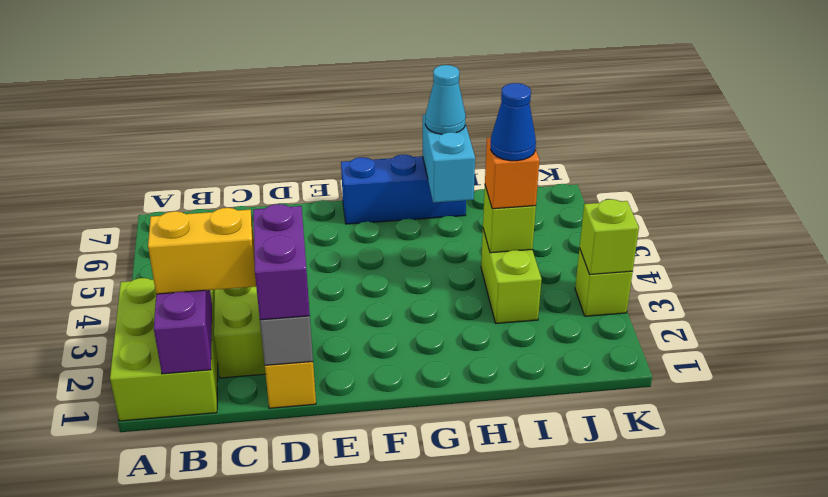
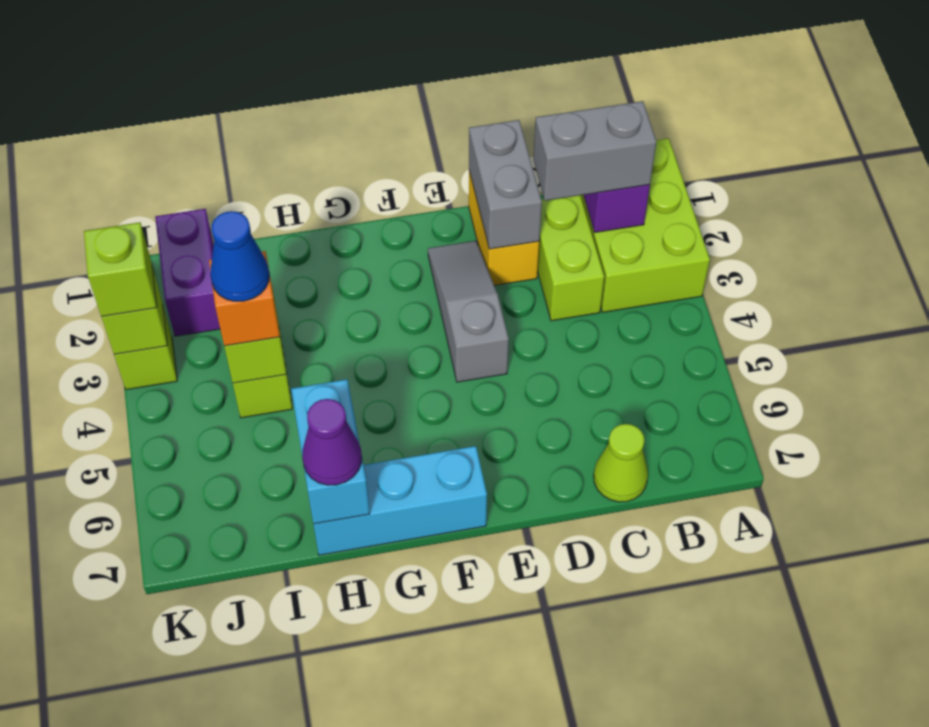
yellow 1x2 brick [148,208,256,294] -> grey 1x2 brick [533,101,656,201]
none -> lime 1x1 cone [594,424,648,502]
purple 1x2 brick [253,204,310,320] -> purple 1x2 brick moved to [155,209,220,336]
none -> grey 1x3 slope [428,241,509,382]
blue 1x3 brick [341,155,466,224] -> cyan 1x3 brick [313,446,487,555]
cyan 1x1 cone [425,65,466,134] -> purple 1x1 cone [302,399,362,485]
none -> lime 1x1 brick [84,222,157,316]

